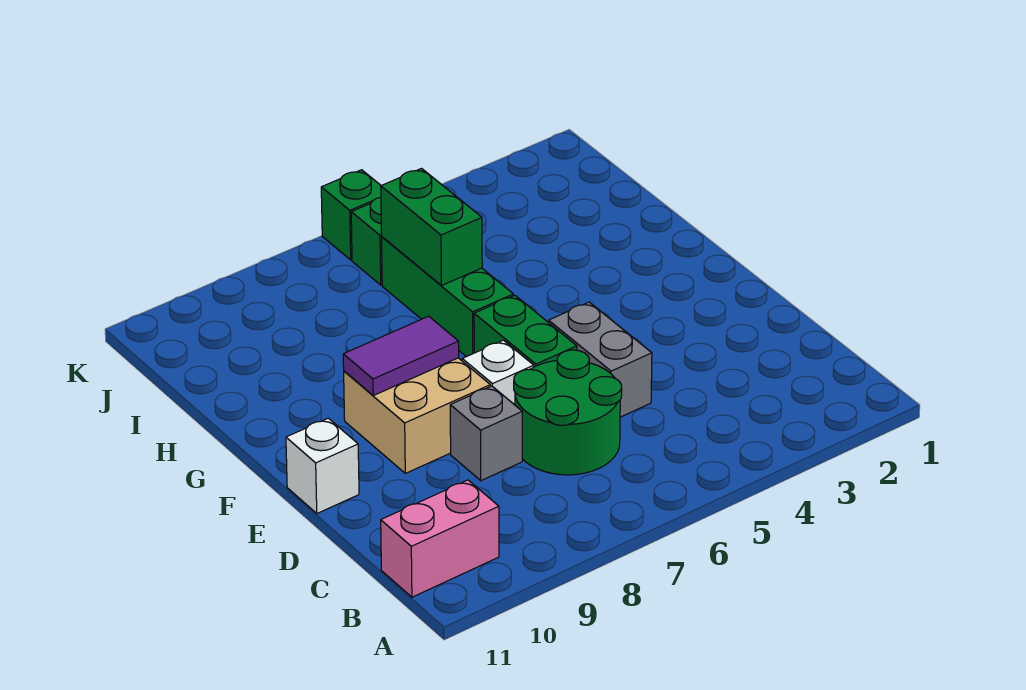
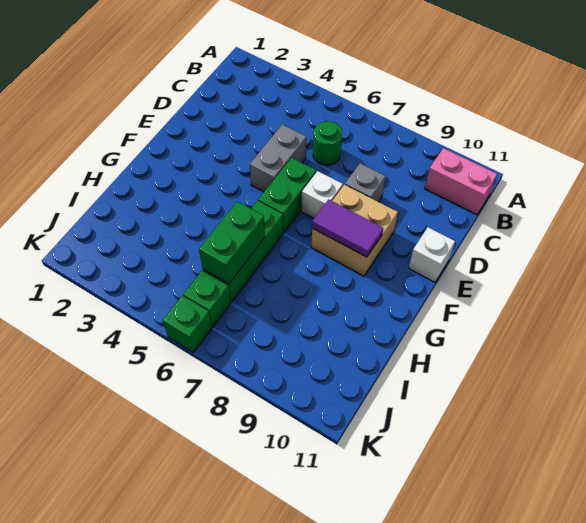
green 2x2 round brick [514,350,622,475] -> green 1x1 round brick [313,121,342,166]

